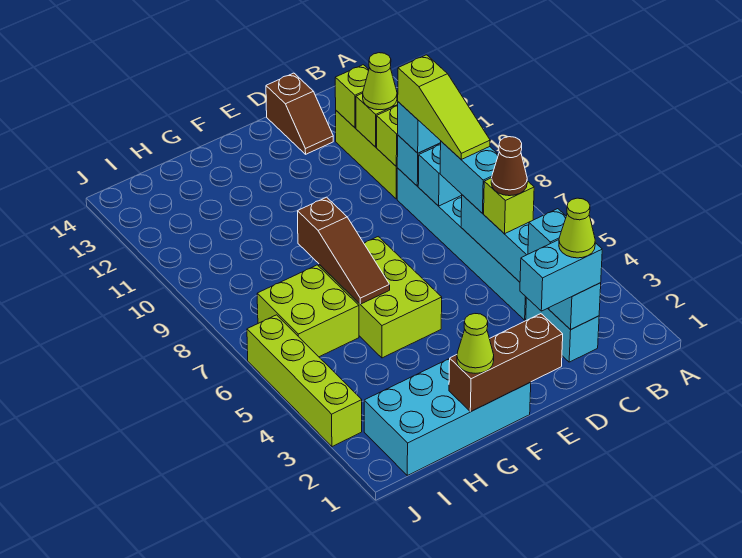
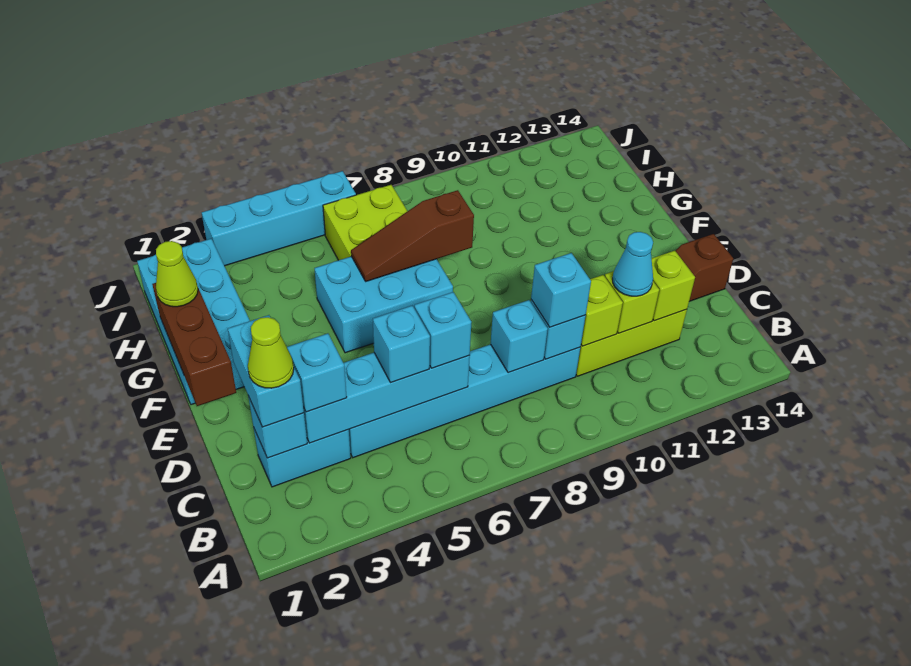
lime 1x1 brick [484,178,534,234] -> cyan 1x1 brick [373,306,430,383]
brown 1x1 cone [491,137,527,196] -> none
cyan 1x2 brick [440,141,499,213] -> cyan 1x1 brick [414,292,471,368]
lime 1x3 slope [398,55,490,159] -> none
lime 1x1 cone [363,53,397,110] -> cyan 1x1 cone [613,232,653,296]
lime 2x3 brick [319,237,442,358] -> cyan 2x3 brick [314,256,453,353]
lime 1x4 brick [247,315,362,447] -> cyan 1x4 brick [202,171,356,266]

